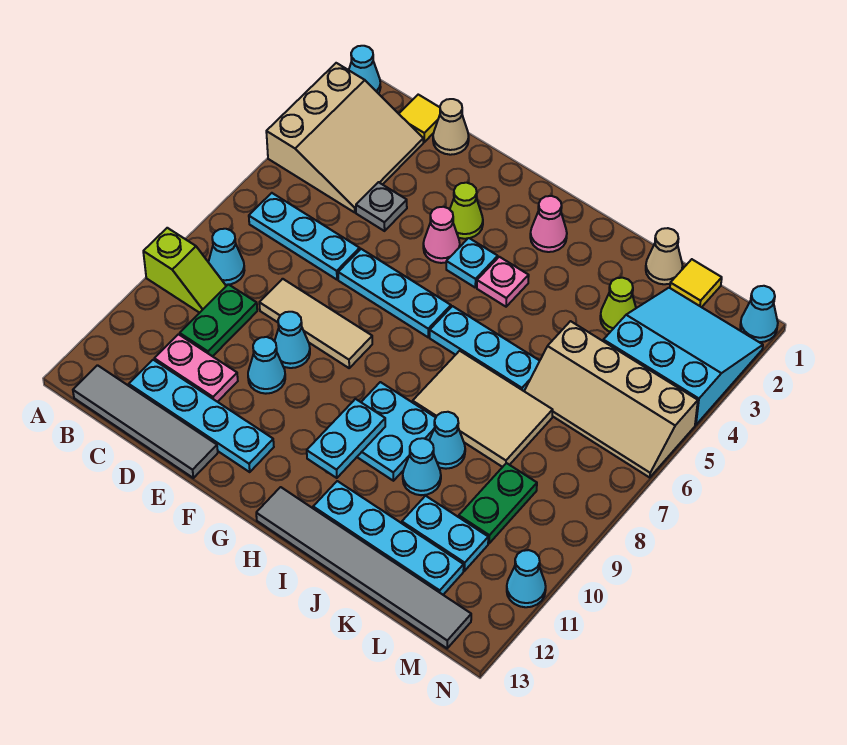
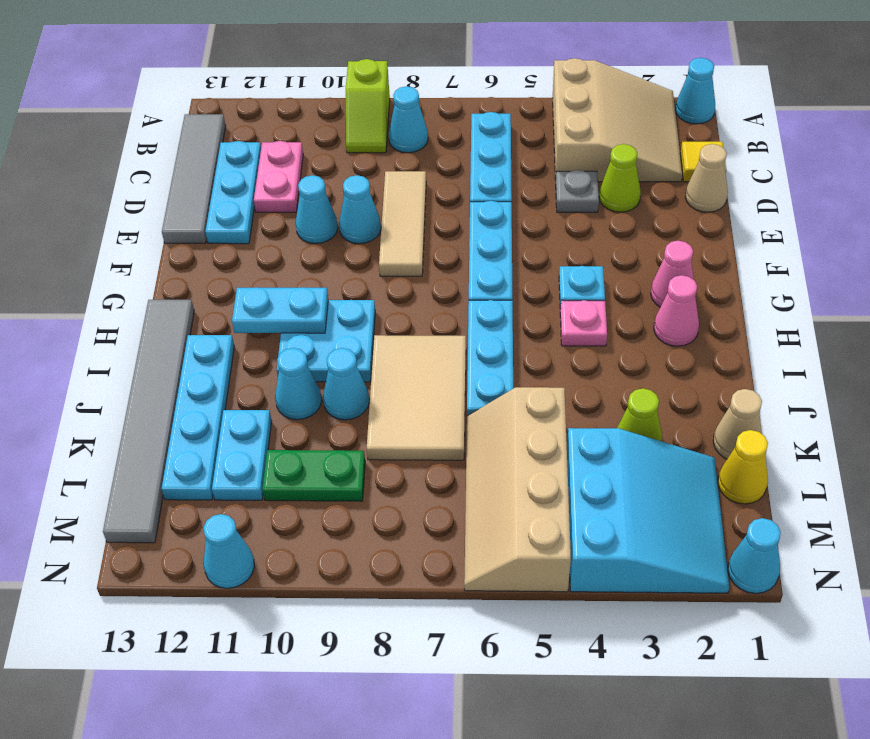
tan 3x3 slope [266,63,423,212] -> tan 3x3 slope turned to [553,58,682,182]
green 1x2 plate [180,284,257,356] -> none
cyan 1x4 plate [129,360,274,472] -> cyan 1x3 plate [205,141,261,244]
lime 1x1 cone [450,183,483,239] -> lime 1x1 cone moved to [599,144,641,212]
pink 1x1 cone [423,207,460,263] -> pink 1x1 cone moved to [651,241,694,307]
yellow 1x1 tile [670,259,722,307] -> yellow 1x1 cone [718,430,768,504]

